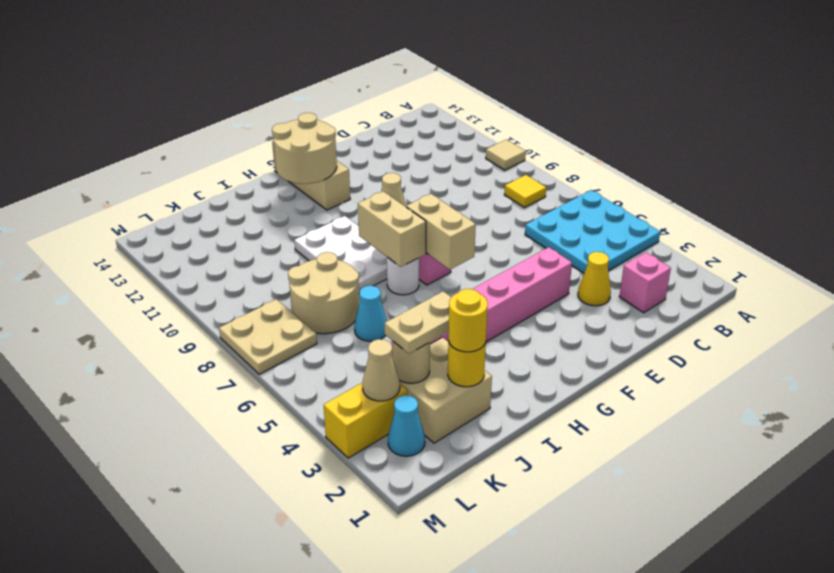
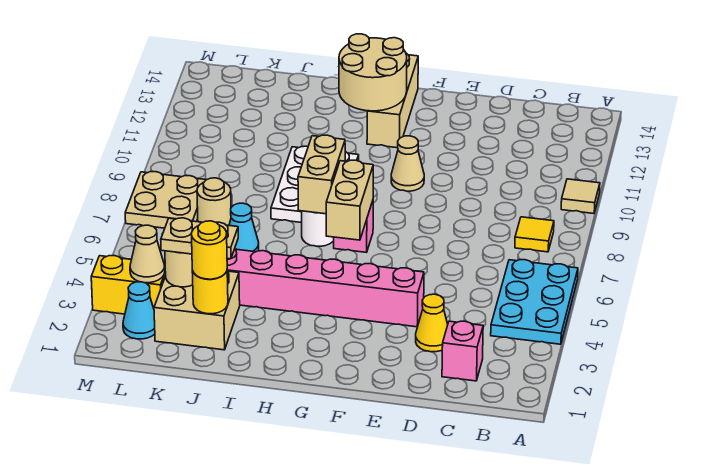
cyan 3x3 plate [525,190,660,273] -> cyan 2x3 plate [491,260,578,344]
tan 2x2 round brick [288,252,359,334] -> tan 1x1 round brick [197,178,231,225]

